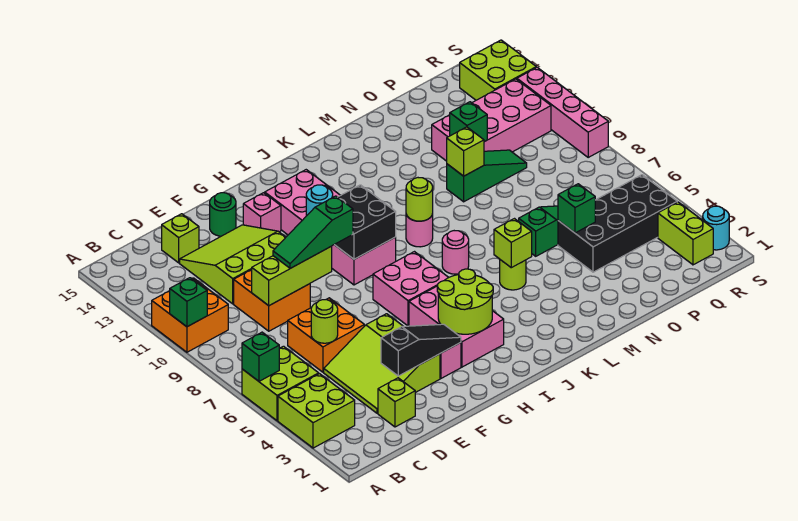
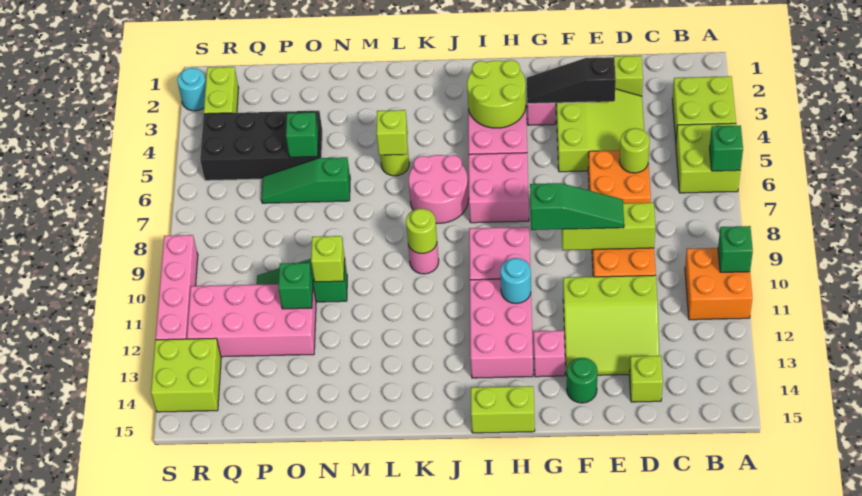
black 2x2 brick [335,185,396,259] -> none
none -> lime 1x2 brick [471,386,535,433]
pink 1x1 round brick [442,231,469,274] -> pink 2x2 round brick [409,155,469,223]

